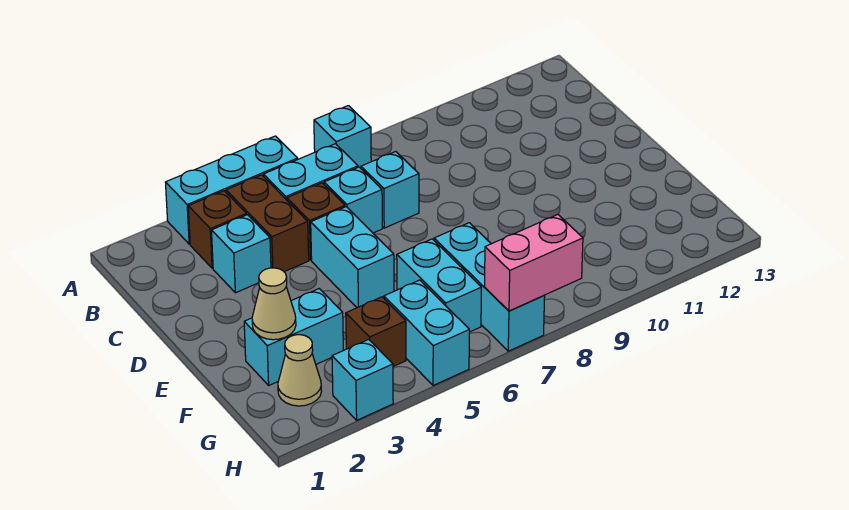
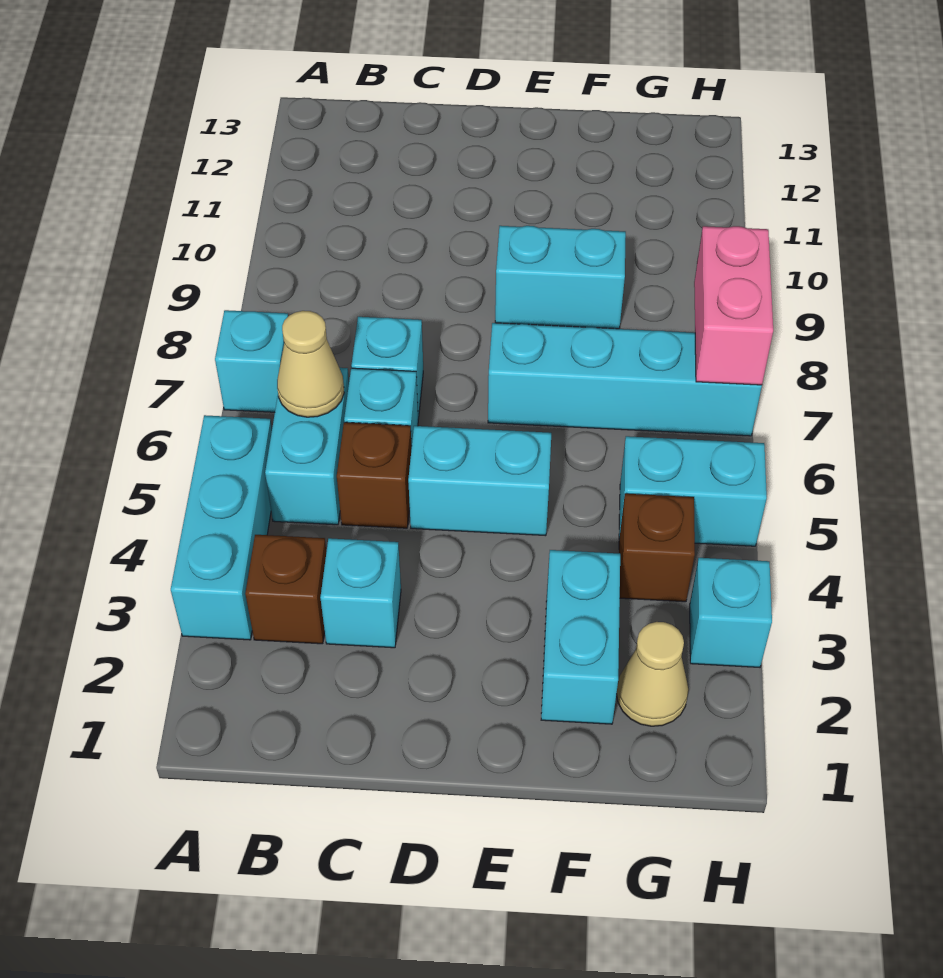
brown 1x2 brick [226,175,309,272] -> none
tan 1x1 cone [252,268,296,340] -> tan 1x1 cone moved to [277,311,344,417]
cyan 1x2 brick [397,239,481,332] -> cyan 1x2 brick moved to [495,226,626,329]
cyan 1x3 brick [434,223,545,351] -> cyan 1x4 brick [488,323,762,436]

